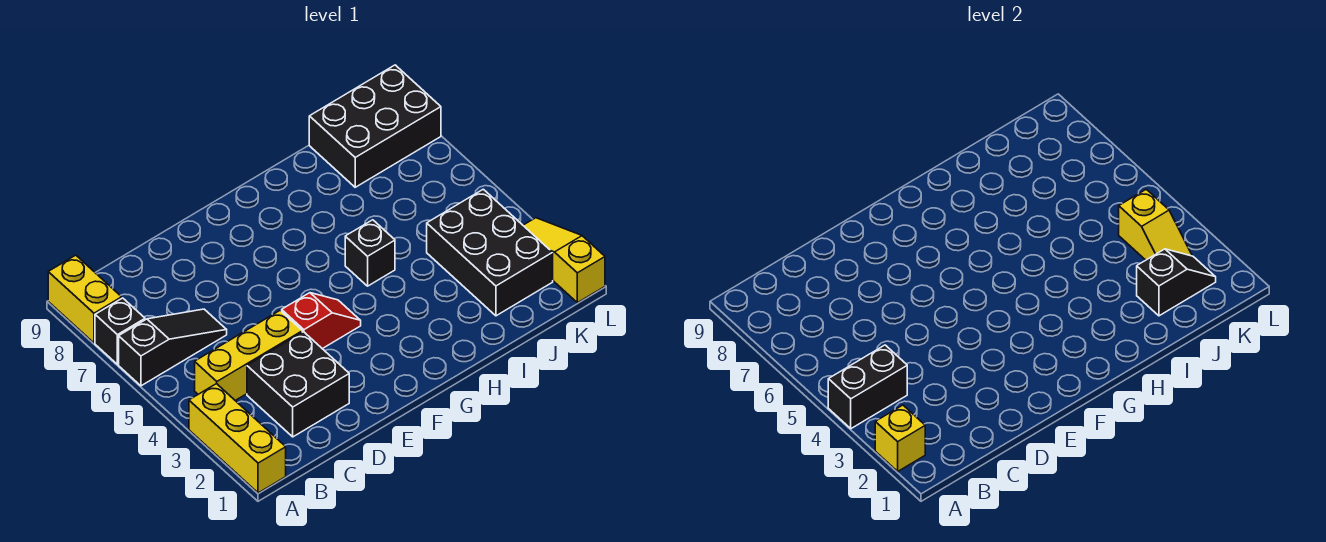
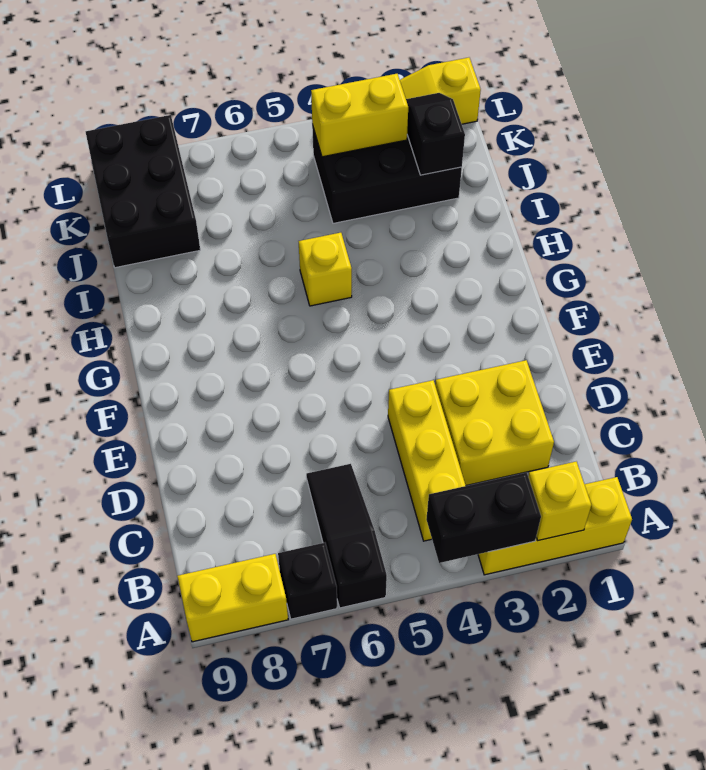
black 1x2 brick [828,345,907,429] -> black 1x2 brick turned to [426,473,541,563]
black 2x2 brick [247,332,349,437] -> yellow 2x2 brick [435,360,554,485]
red 1x2 slope [282,293,361,349] -> none
black 1x1 brick [345,220,395,286] -> yellow 1x1 brick [299,233,352,306]
yellow 1x2 slope [1119,189,1192,260] -> yellow 1x2 brick [311,74,408,157]

